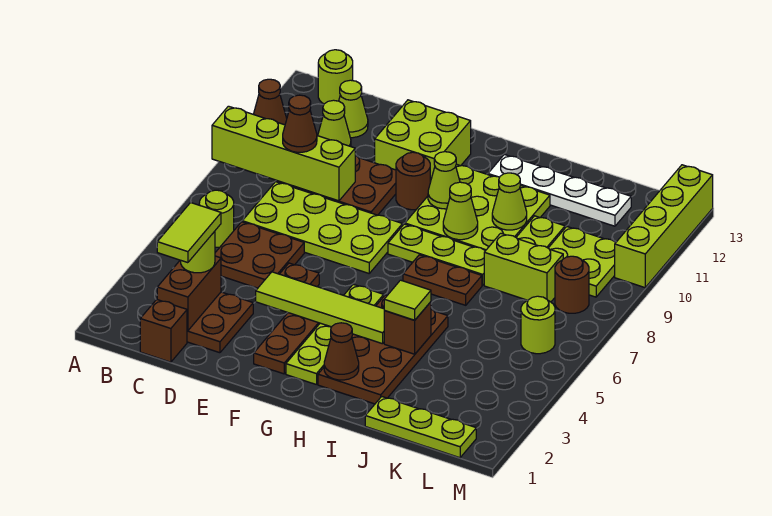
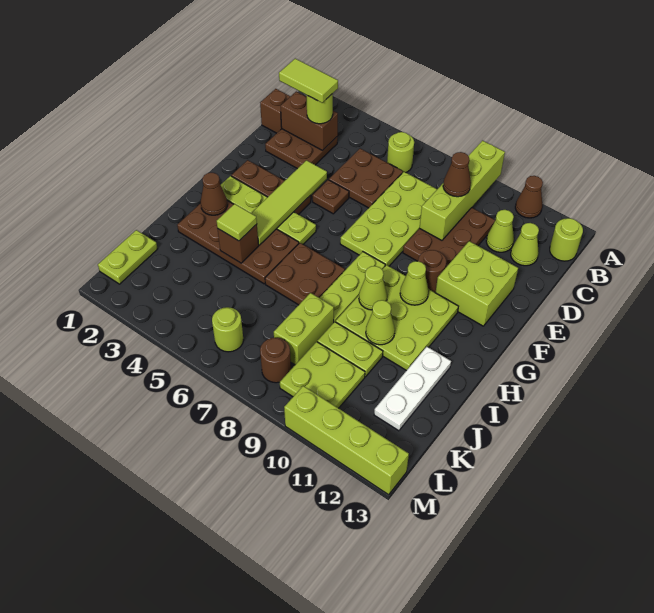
brown 1x2 plate [403,255,482,305] -> brown 2x2 plate [265,243,345,305]
white 1x4 plate [488,154,631,226] -> white 1x3 plate [374,347,451,431]
lime 1x3 plate [365,397,476,458] -> lime 1x2 plate [98,230,158,284]

